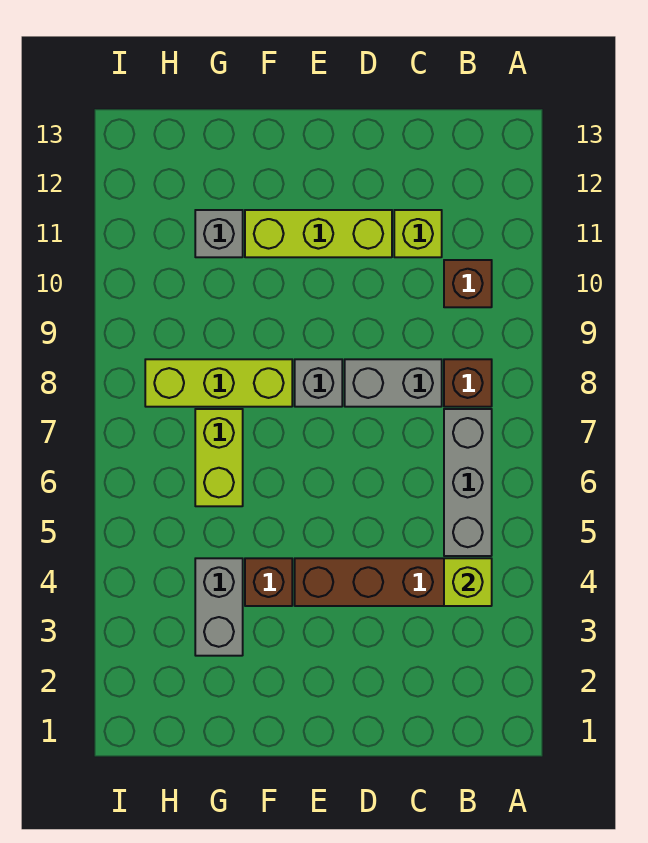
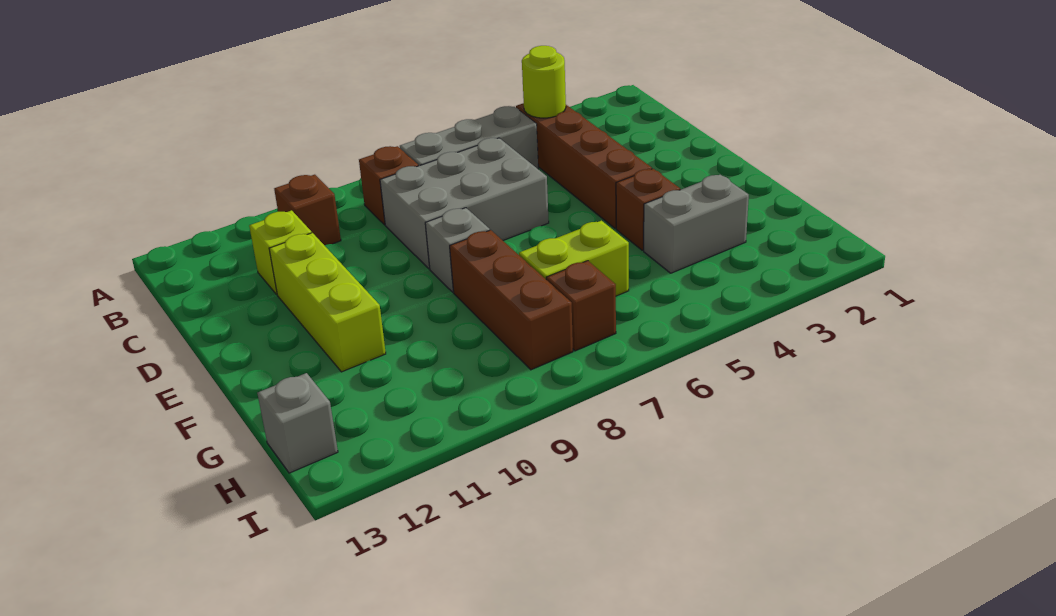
lime 1x1 brick [444,558,492,606] -> lime 1x1 round brick [522,46,566,118]
grey 1x2 brick [345,359,442,407] -> grey 2x3 brick [380,138,549,269]
lime 1x3 brick [145,359,292,407] -> brown 1x3 brick [450,230,573,370]
grey 1x1 brick [195,210,243,257] -> grey 1x1 brick moved to [257,373,338,473]
none -> brown 1x1 brick [546,261,616,351]

